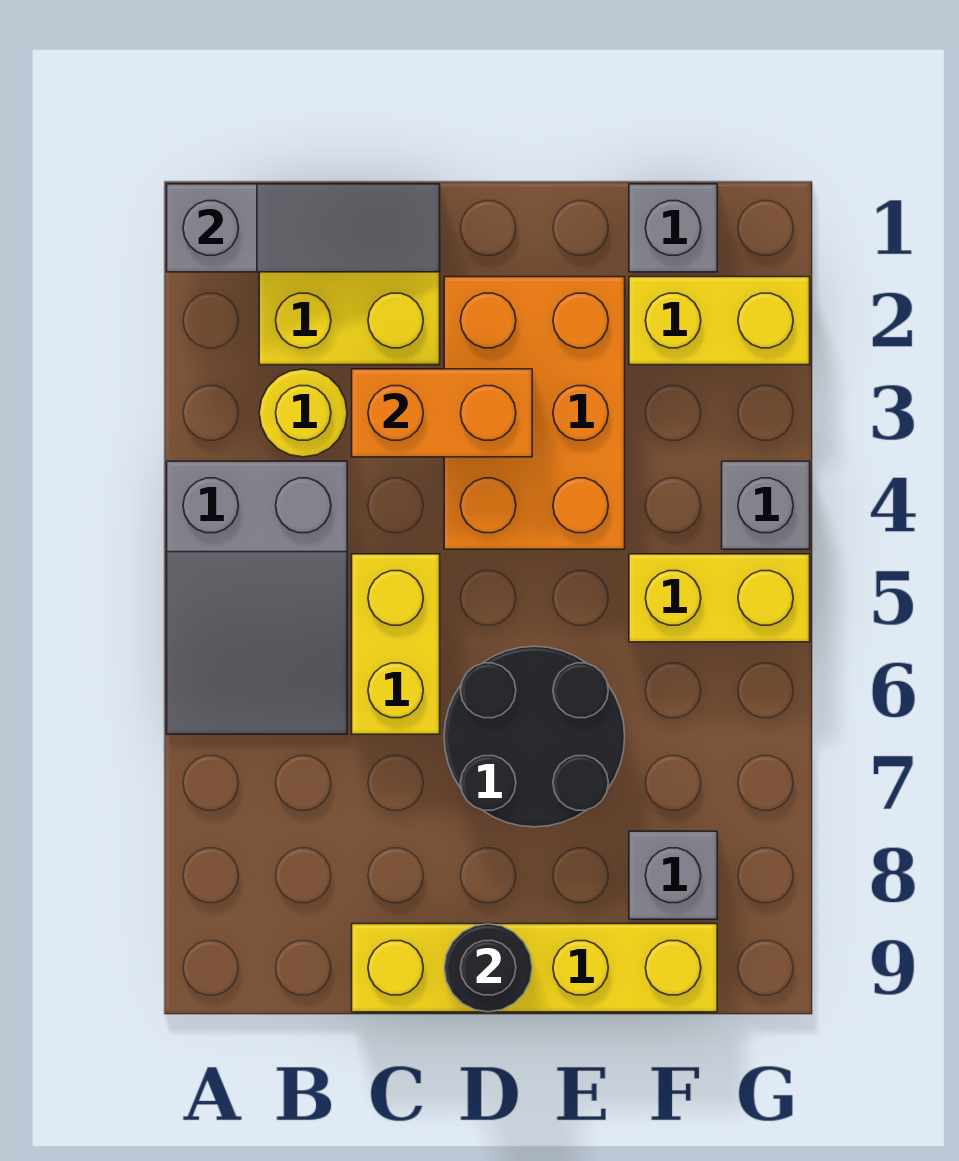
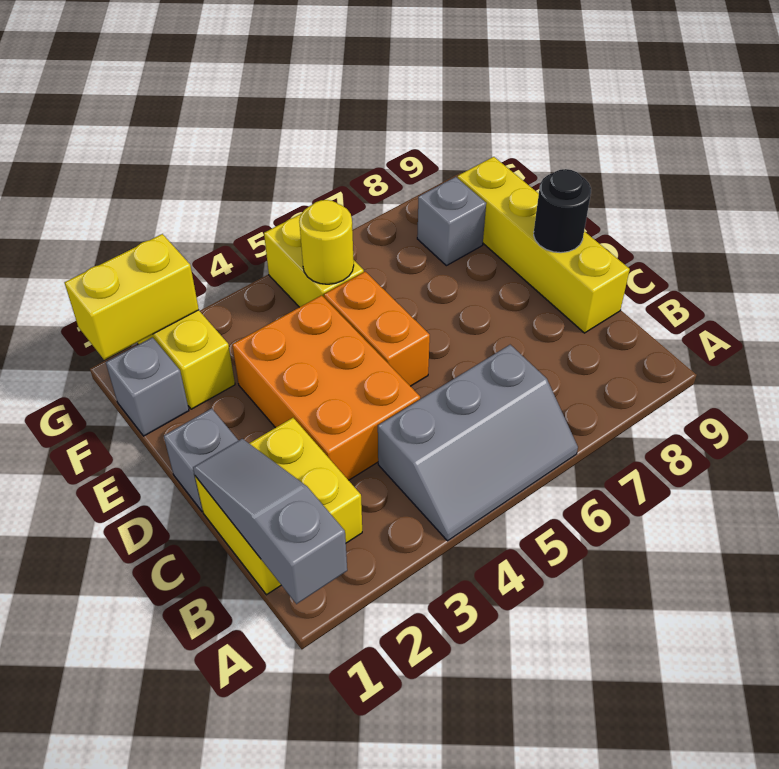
grey 2x3 slope [167,461,347,734] -> grey 2x3 slope turned to [378,345,578,541]
yellow 1x1 round brick [259,369,347,457] -> yellow 1x1 round brick moved to [299,200,354,284]
orange 1x2 brick [352,369,532,457] -> orange 1x2 brick moved to [324,272,430,386]
yellow 1x2 brick [352,554,440,734] -> yellow 1x2 brick moved to [64,234,199,360]
orange 2x3 brick [444,277,625,549] -> orange 2x3 brick turned to [232,295,420,480]
black 2x2 round brick [444,646,625,827] -> none
grey 1x1 brick [722,461,810,549] -> grey 1x1 brick moved to [164,408,239,512]

